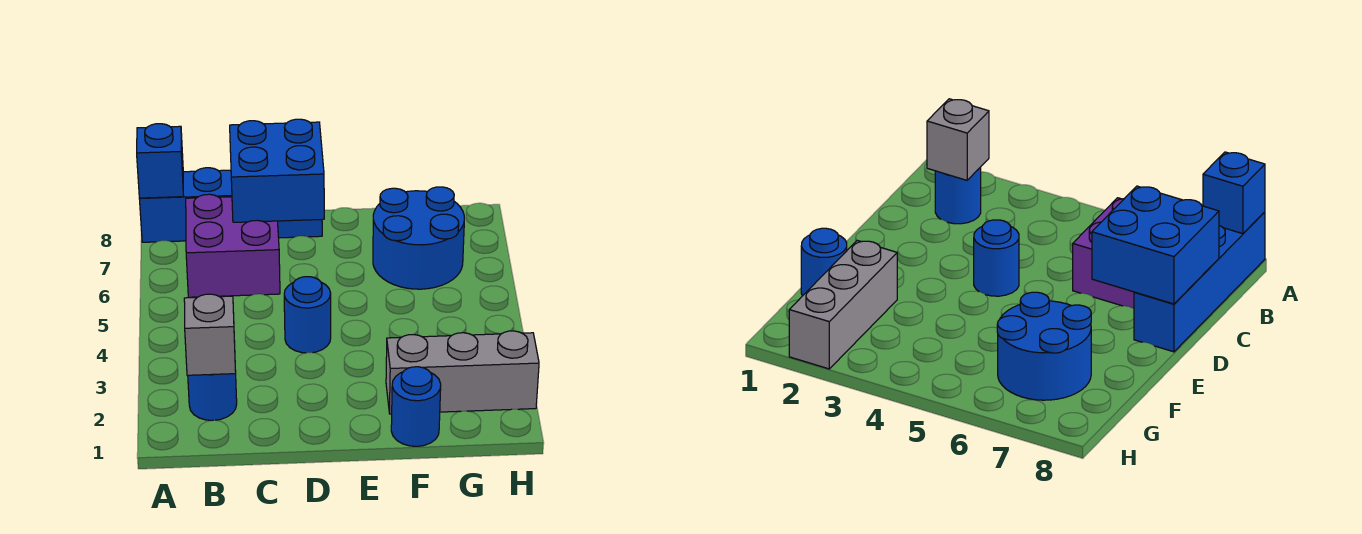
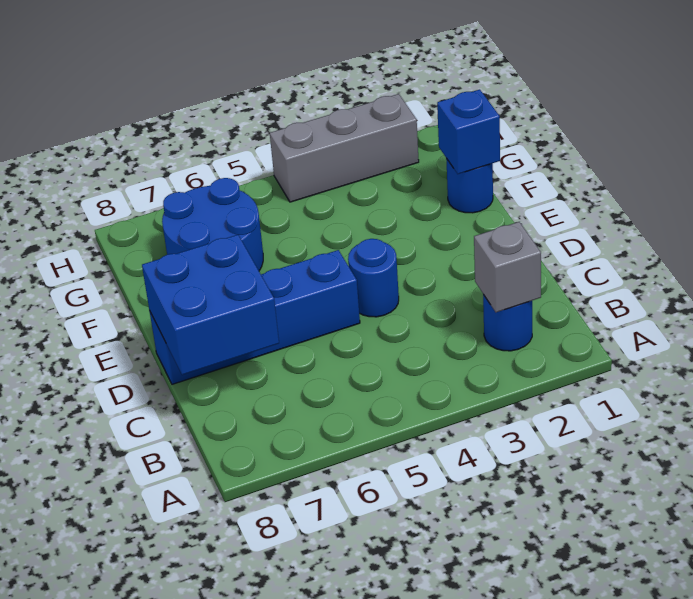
blue 1x4 brick [139,168,322,242] -> blue 1x4 brick turned to [150,250,360,384]
blue 1x1 brick [137,124,183,198] -> blue 1x1 brick moved to [437,89,500,174]
purple 2x2 brick [186,194,280,297] -> none
grey 1x3 brick [386,331,539,414] -> grey 1x3 brick turned to [270,94,419,202]

